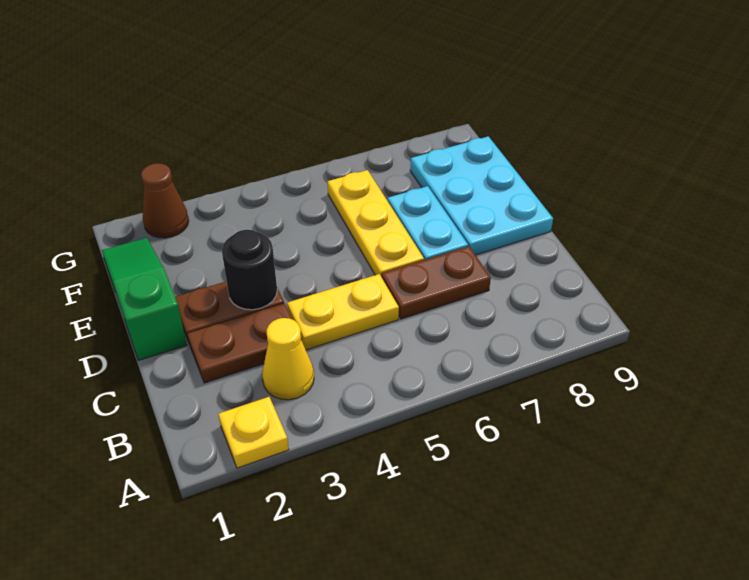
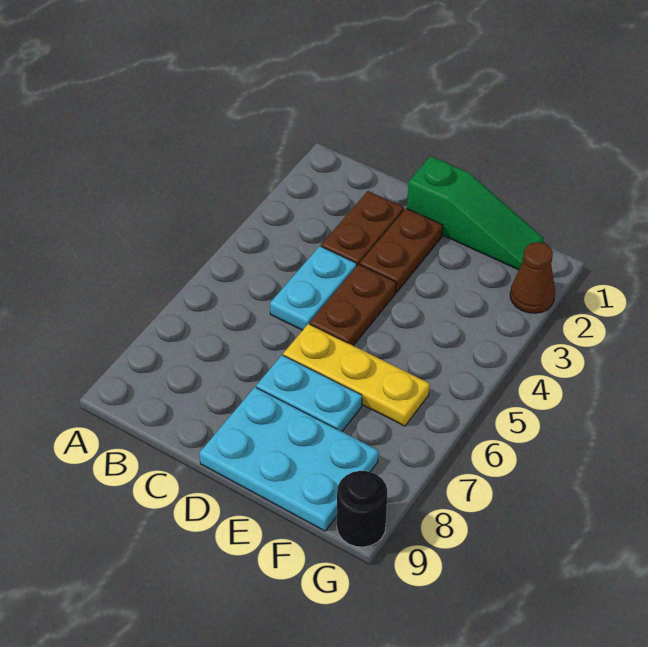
yellow 1x1 plate [218,397,289,468] -> none
yellow 1x1 cone [262,318,314,400] -> none
yellow 1x2 plate [287,274,399,350] -> cyan 1x2 plate [270,246,357,330]
brown 1x2 plate [382,246,491,319] -> brown 1x2 plate moved to [310,264,396,346]
black 1x1 round brick [222,230,277,310] -> black 1x1 round brick moved to [337,471,388,547]

